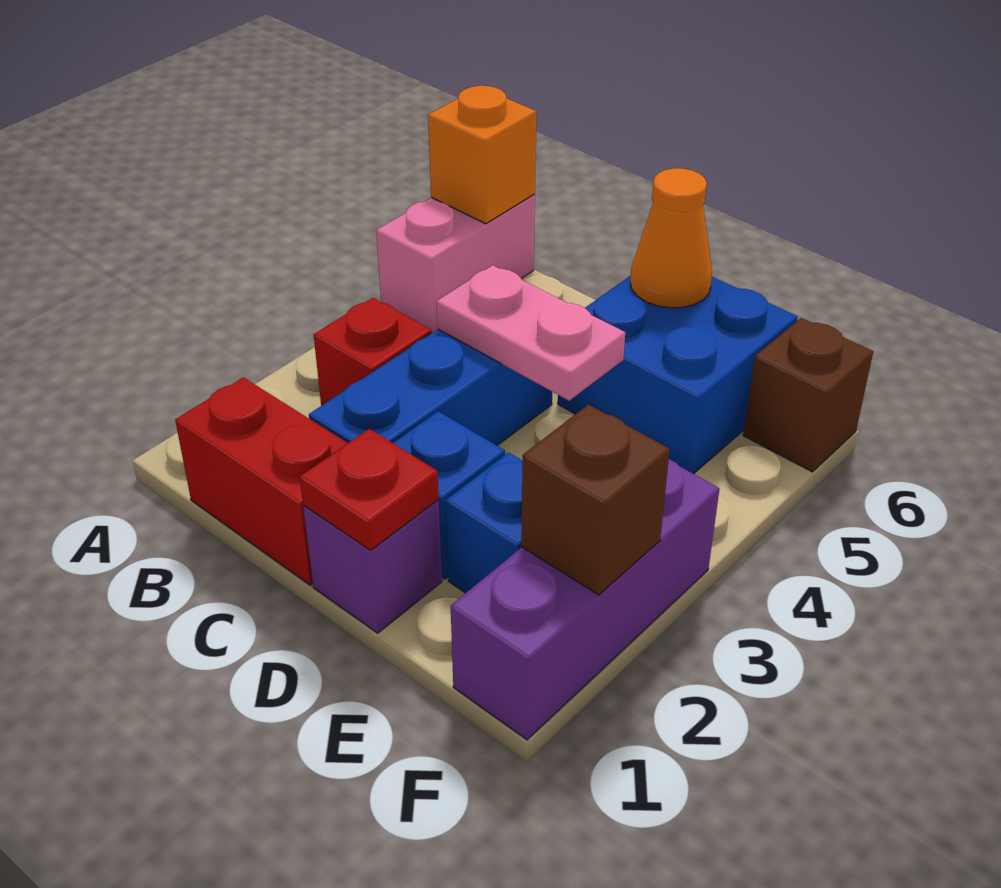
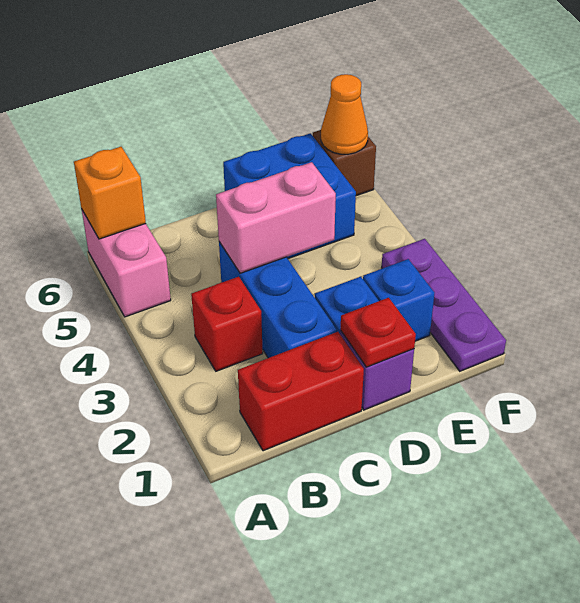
pink 1x2 plate [436,265,625,401] -> pink 1x2 brick [216,162,336,273]
orange 1x1 cone [630,168,712,308] -> orange 1x1 cone moved to [321,74,368,154]
purple 1x3 brick [451,459,719,740] -> purple 1x3 plate [382,239,506,371]
brown 1x1 brick [521,405,670,595] -> none

